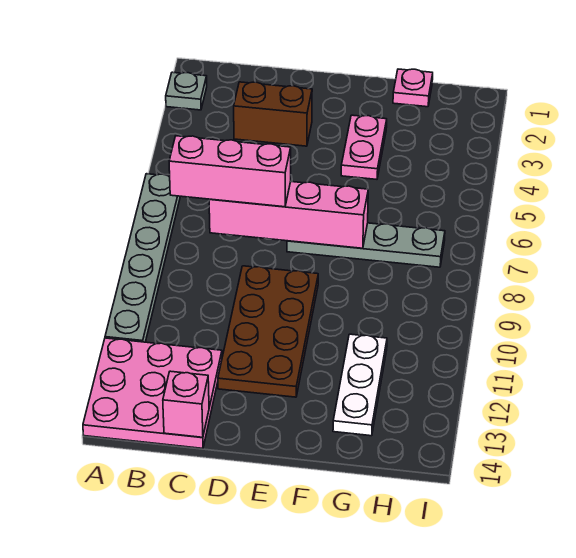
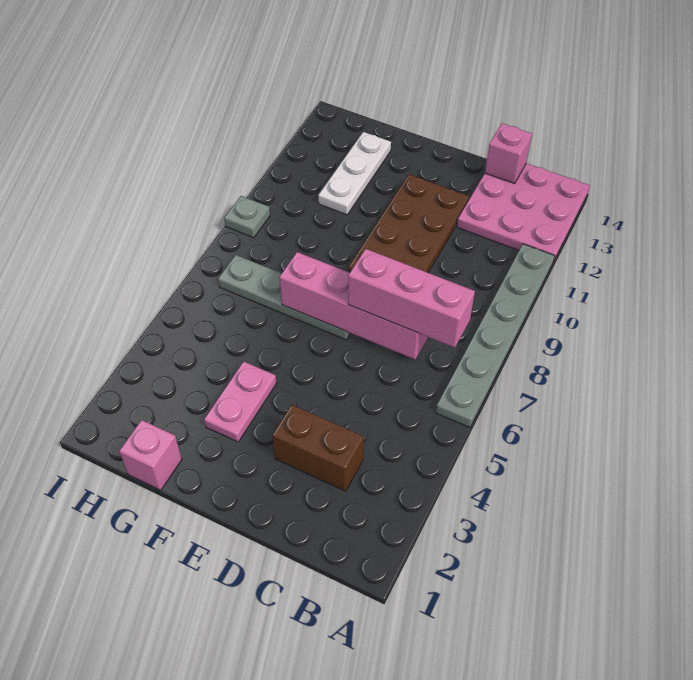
grey 1x1 plate [166,72,207,110] -> grey 1x1 plate moved to [224,196,270,238]
pink 1x1 plate [393,69,433,107] -> pink 1x1 brick [119,420,182,490]

